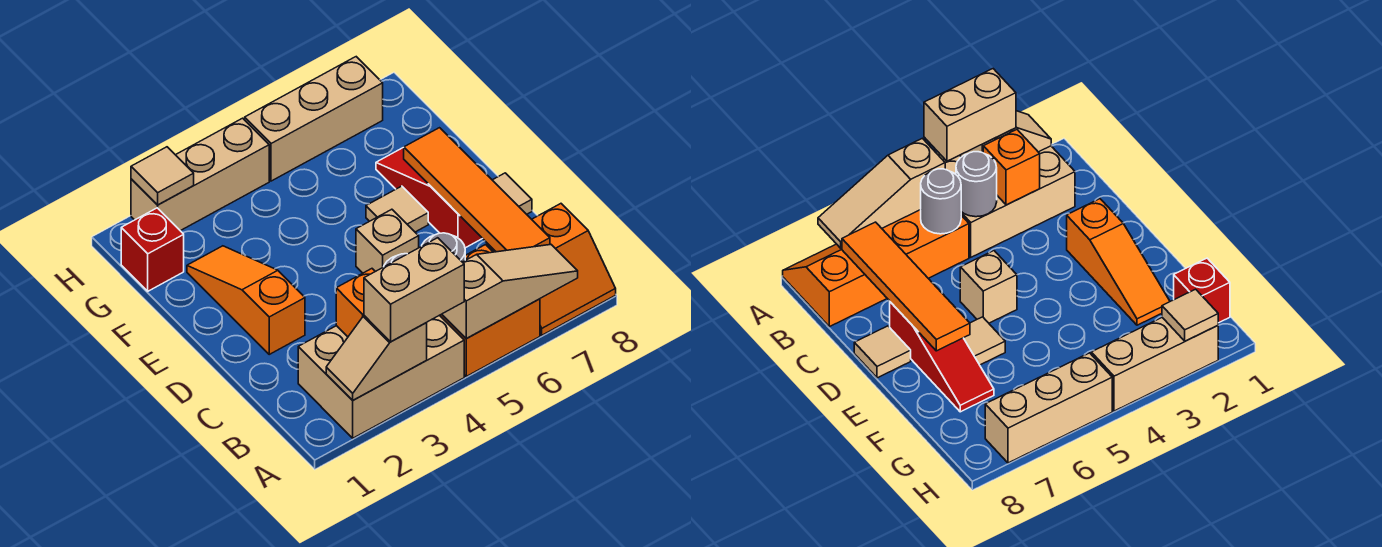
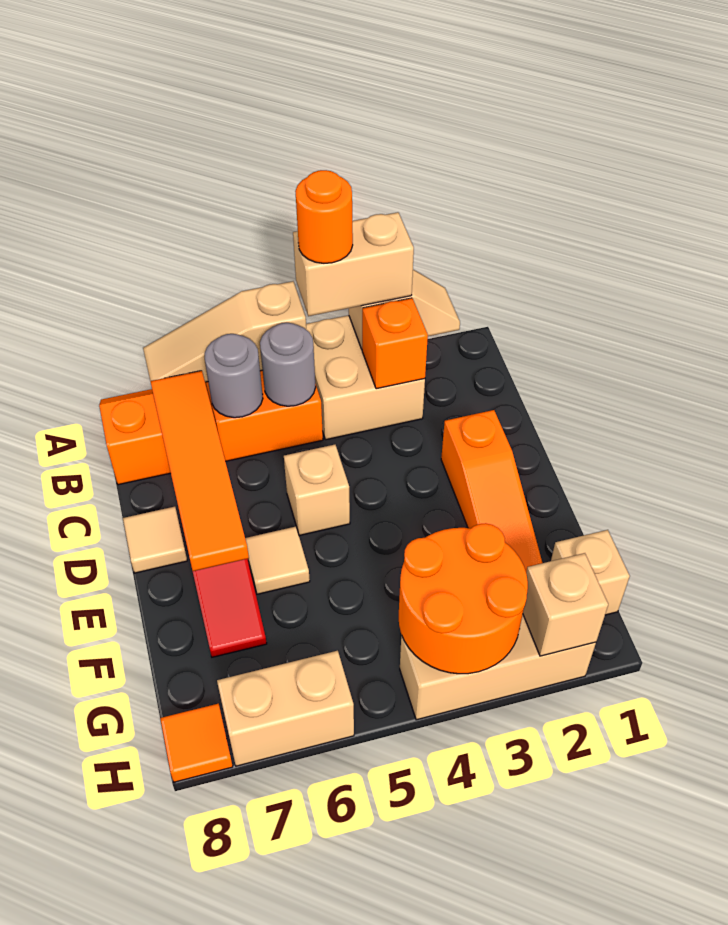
tan 2x3 brick [298,315,464,438] -> tan 2x2 brick [306,315,425,440]
none -> orange 1x1 round brick [295,170,353,263]
grey 1x1 round brick [956,152,997,217] -> grey 1x1 round brick moved to [205,334,263,418]
red 1x1 brick [121,208,184,291] -> tan 1x1 brick [551,530,630,615]
none -> orange 2x2 round brick [399,523,528,674]
tan 1x1 tile [131,147,194,205] -> tan 1x1 brick [523,553,608,656]
tan 1x3 brick [245,57,383,181] -> tan 1x2 brick [217,651,354,766]
none -> orange 1x1 tile [160,704,233,782]

